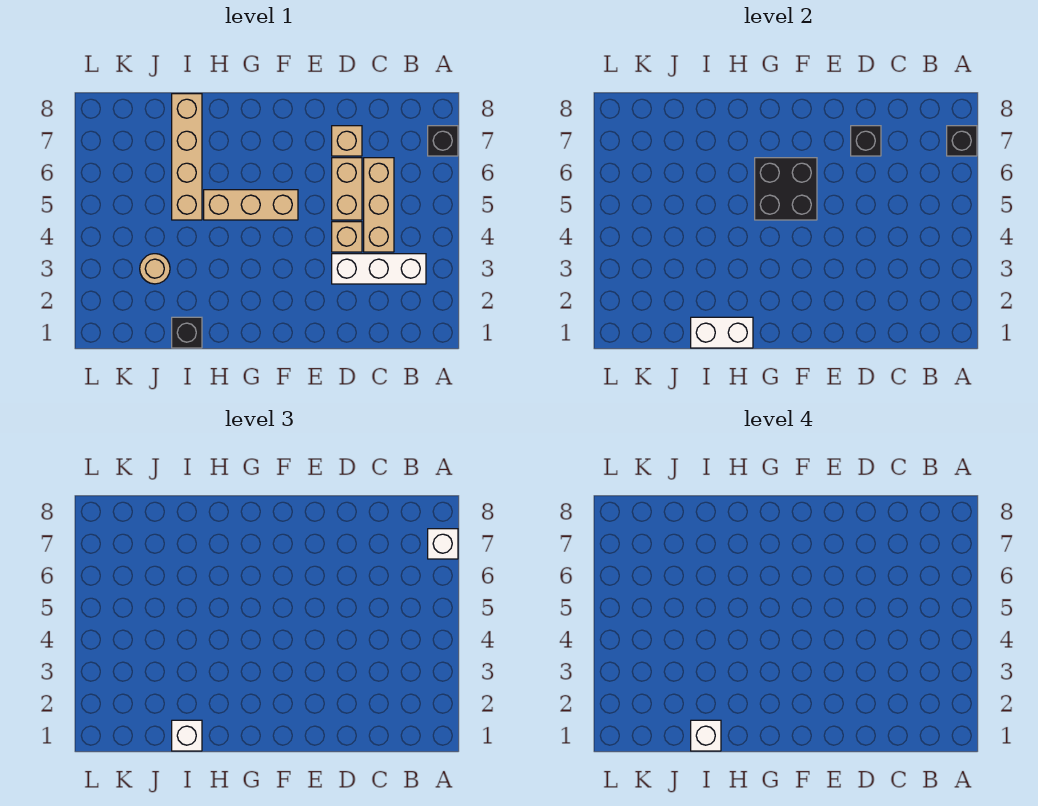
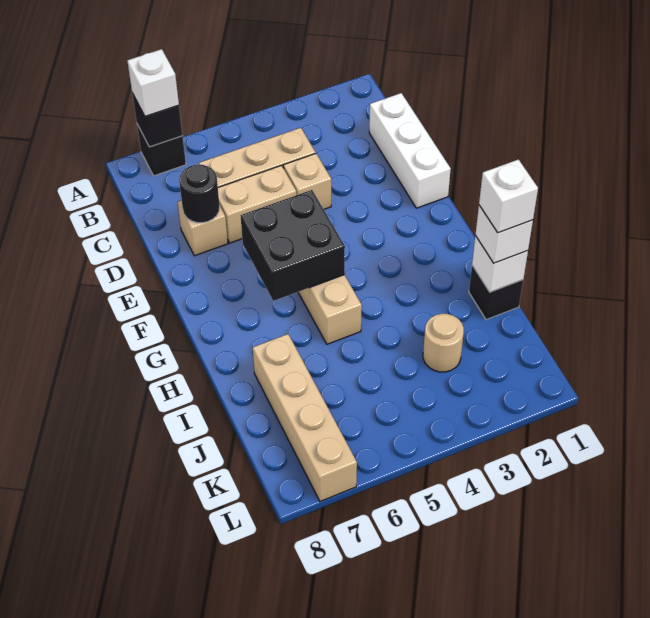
white 1x3 brick [332,254,426,284] -> white 1x3 brick moved to [369,93,451,208]
black 1x1 brick [851,126,881,156] -> black 1x1 round brick [179,164,220,223]
white 1x2 brick [691,317,753,348] -> white 1x1 brick [472,236,528,292]
tan 1x4 brick [172,94,202,220] -> tan 1x4 brick turned to [253,334,357,501]

